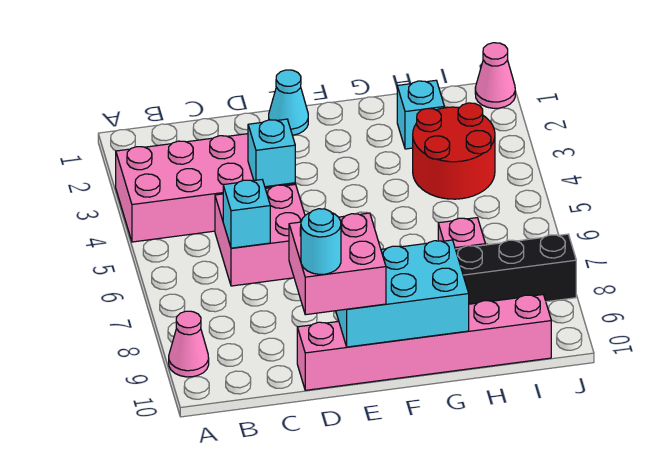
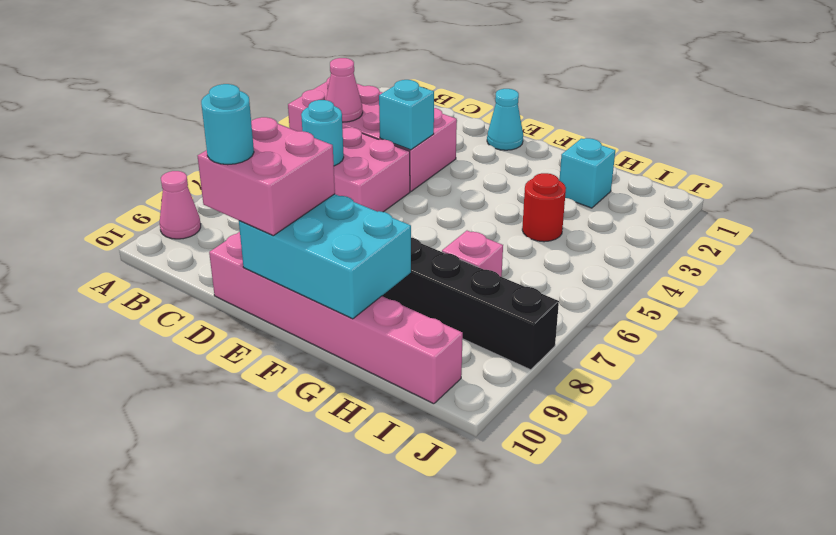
cyan 1x1 brick [223,180,270,248] -> cyan 1x1 round brick [301,100,344,166]
red 2x2 round brick [413,103,495,199] -> red 1x1 round brick [522,173,566,242]
pink 1x1 cone [475,43,515,108] -> pink 1x1 cone moved to [326,58,363,122]

